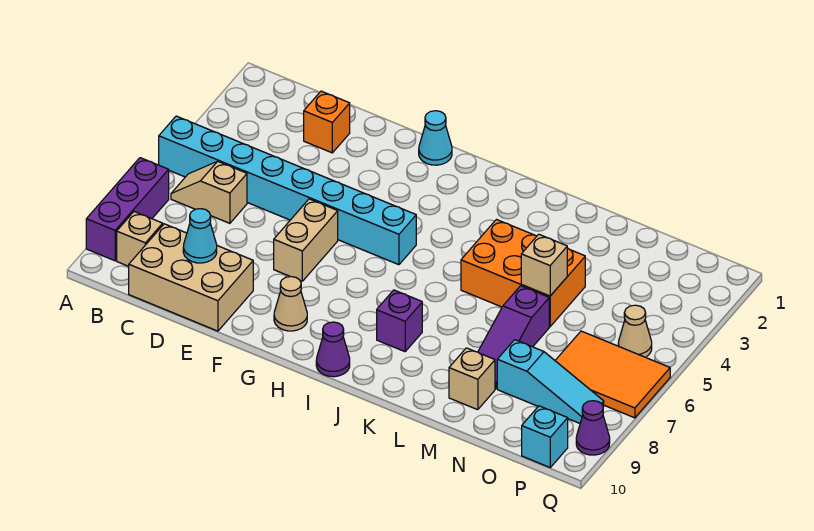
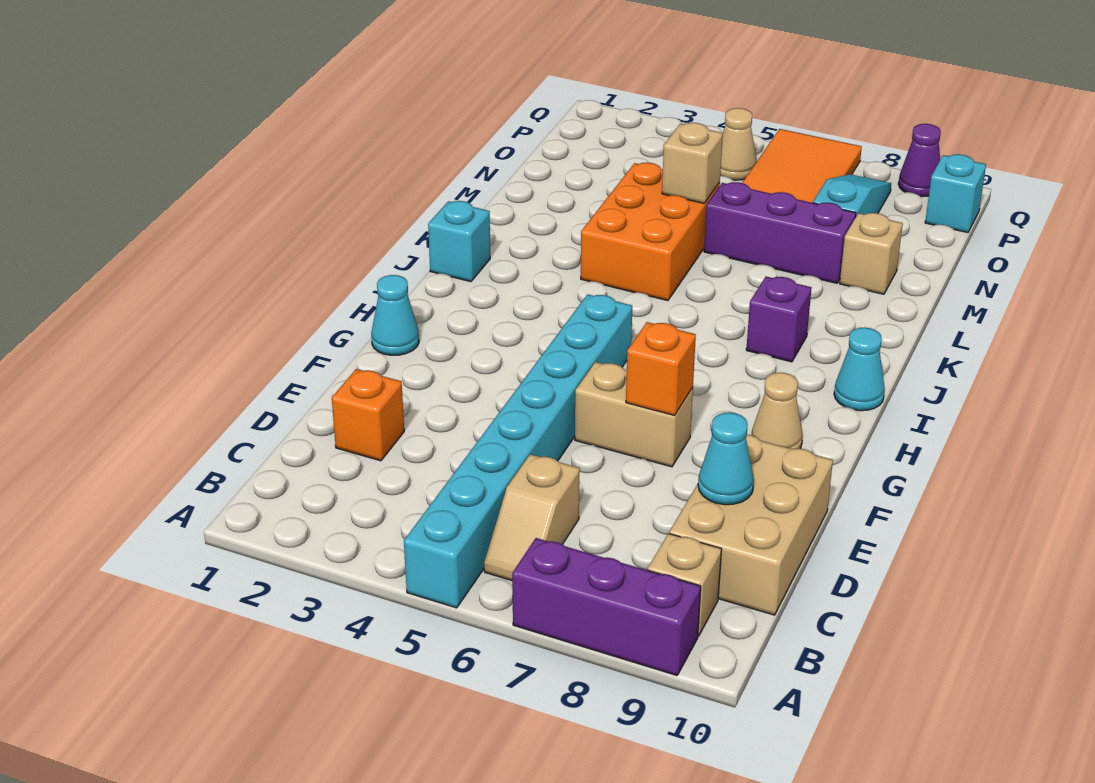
none -> orange 1x1 brick [626,322,696,416]
purple 1x1 cone [316,322,350,377] -> cyan 1x1 cone [834,327,885,411]
none -> cyan 1x1 brick [428,201,490,282]
purple 1x3 slope [478,286,549,389] -> purple 1x3 brick [704,182,856,283]

